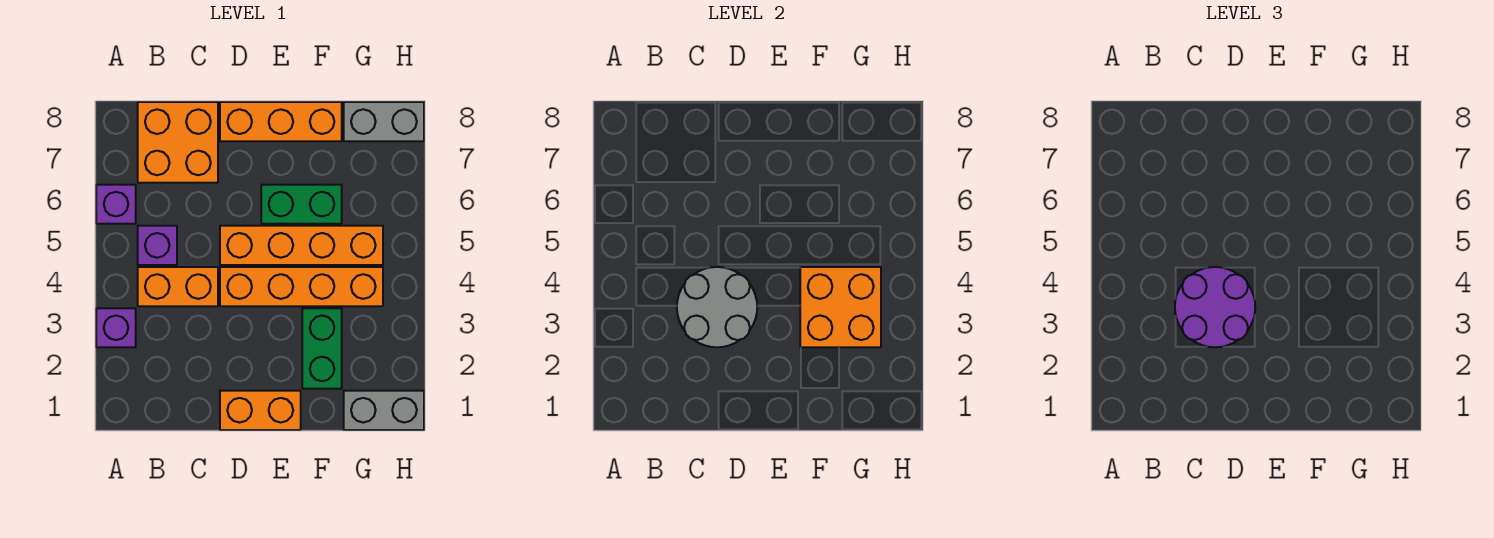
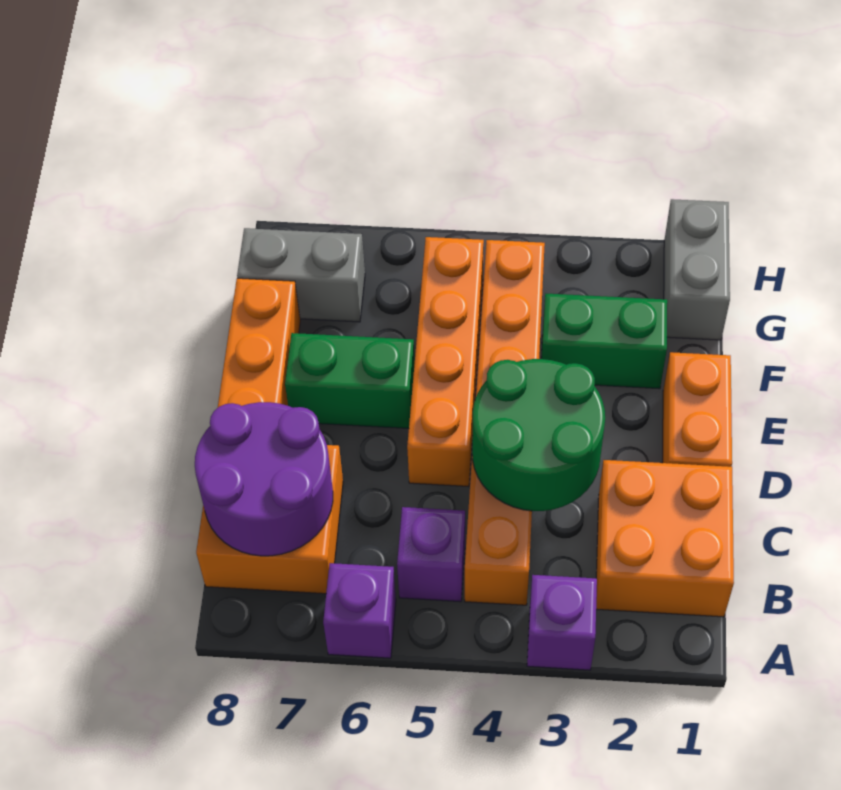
grey 2x2 round brick [677,267,757,347] -> green 2x2 round brick [472,359,605,511]
purple 2x2 round brick [1175,267,1255,347] -> purple 2x2 round brick moved to [195,402,333,556]
green 1x2 brick [261,185,342,224] -> green 1x2 brick turned to [285,333,415,428]
orange 2x2 brick [800,267,881,347] -> orange 2x2 brick moved to [596,460,734,617]
grey 1x2 brick [344,102,424,141] -> grey 1x2 brick turned to [237,228,365,322]

